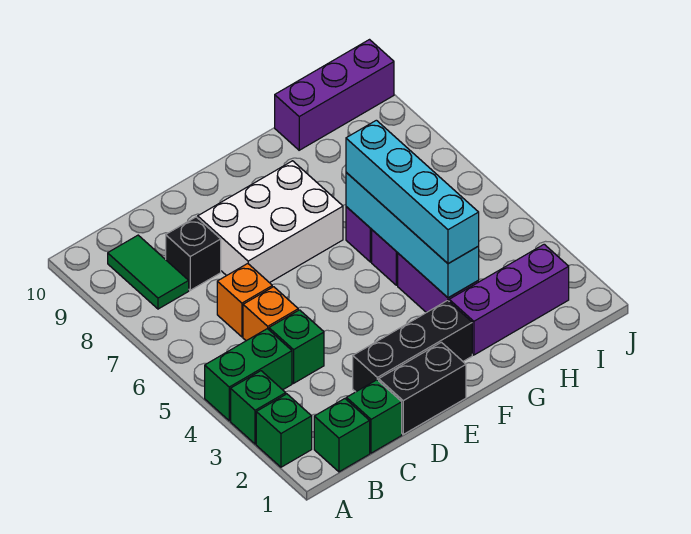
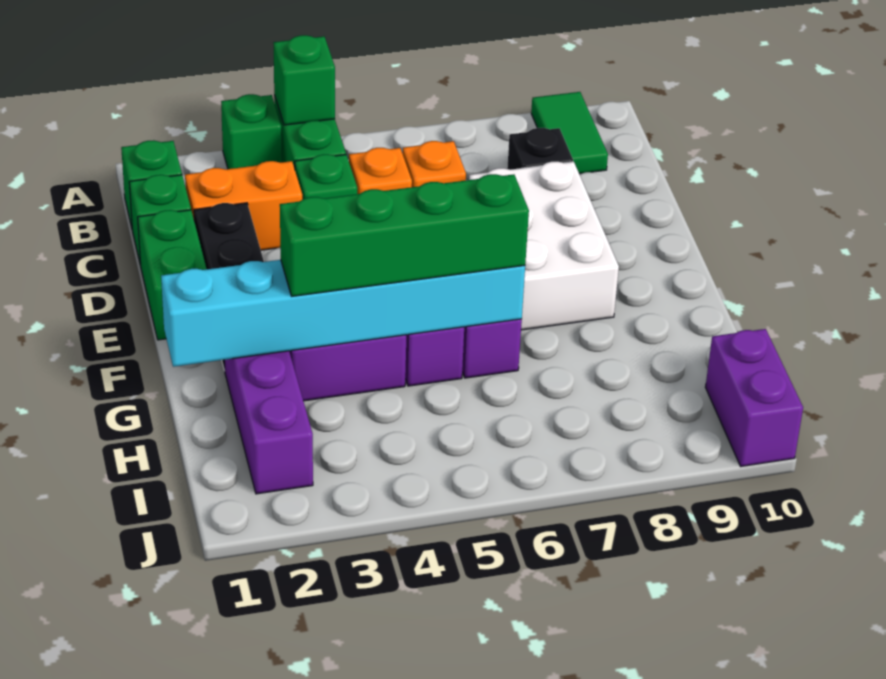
green 1x1 brick [256,394,312,467] -> green 1x1 brick moved to [273,35,335,125]
green 1x2 tile [108,235,189,309] -> green 1x2 tile turned to [531,92,608,174]
none -> orange 1x2 brick [185,161,302,250]
black 1x2 brick [379,342,466,434] -> green 1x2 brick [138,210,206,340]
cyan 1x4 brick [346,172,479,298] -> cyan 1x6 brick [161,260,525,367]
cyan 1x4 brick [346,120,479,264] -> green 1x4 brick [280,174,529,296]
purple 1x3 brick [275,40,394,150] -> purple 1x2 brick [705,329,803,466]

